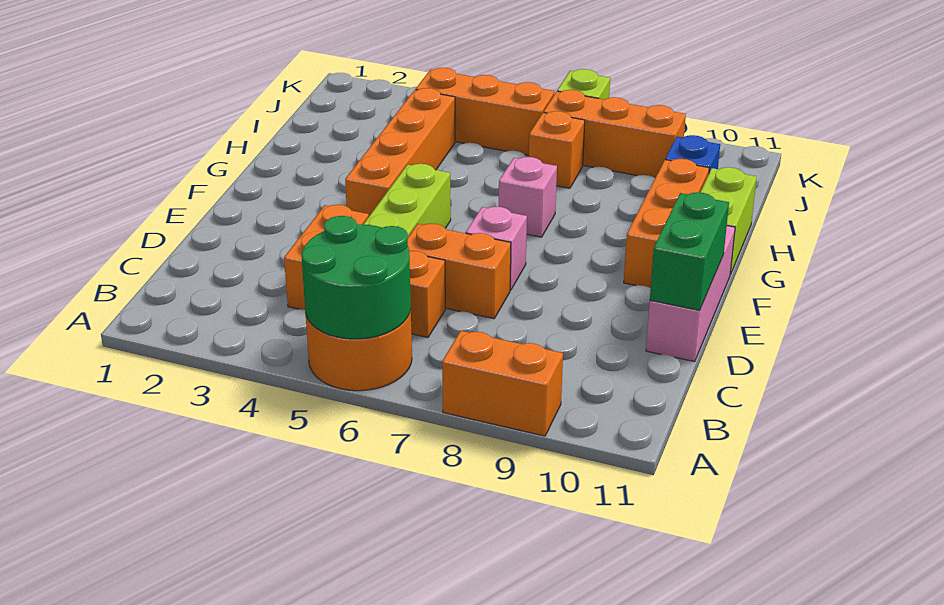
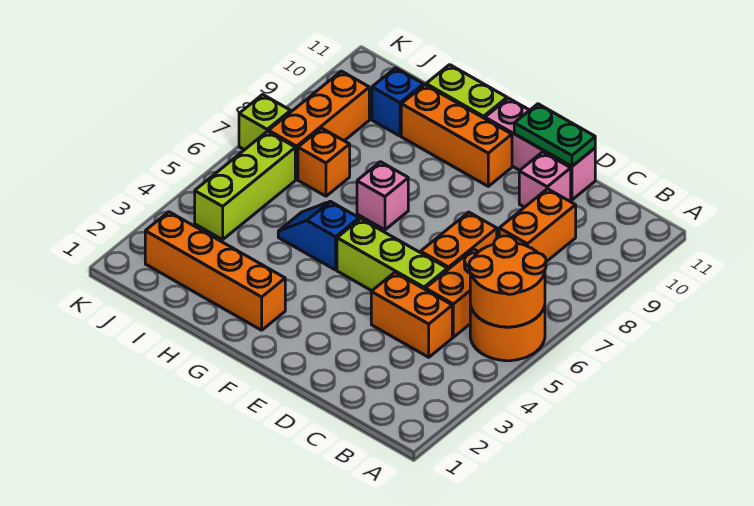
green 2x2 round brick [302,216,411,339] -> orange 2x2 round brick [469,236,546,327]
orange 1x2 brick [442,331,563,436] -> orange 1x2 brick moved to [499,189,576,262]
green 1x2 brick [650,192,729,310] -> green 1x2 plate [514,104,595,166]
pink 1x1 brick [466,207,527,290] -> pink 1x1 brick moved to [519,152,571,207]
orange 1x4 brick [345,88,455,216] -> orange 1x4 brick moved to [145,212,285,330]
none -> blue 1x2 slope [278,201,359,270]
orange 1x3 brick [416,68,555,155] -> lime 1x3 brick [195,131,295,240]

